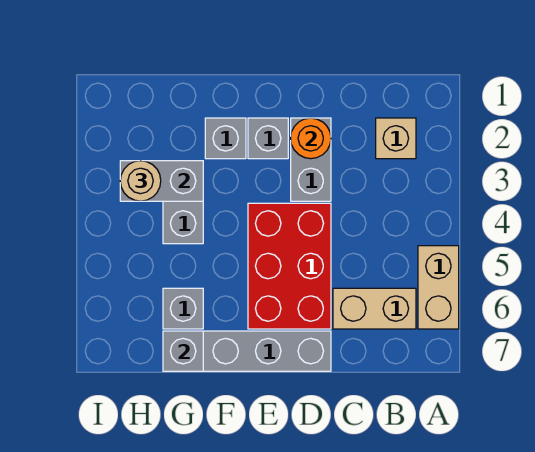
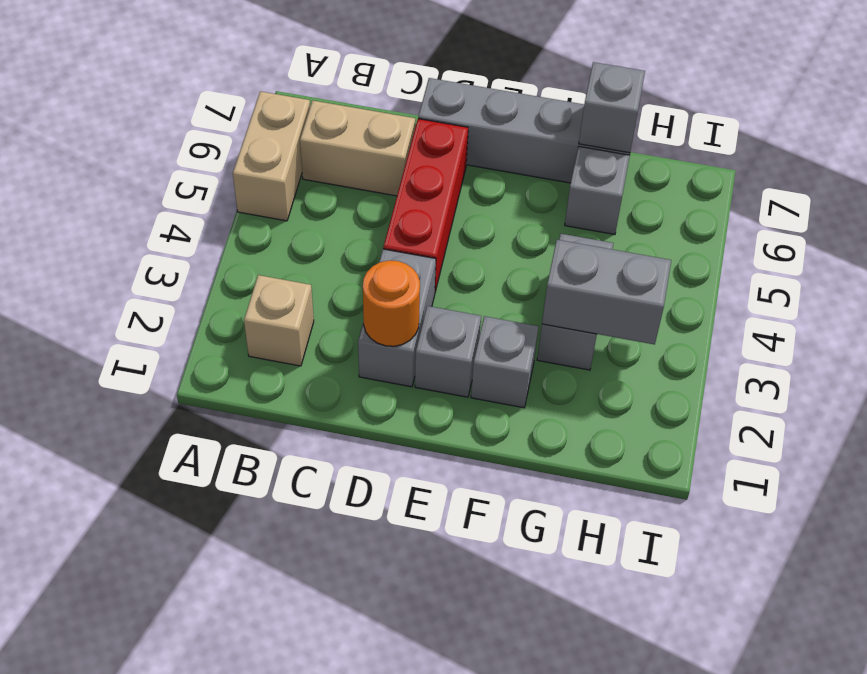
red 2x3 brick [248,203,331,329] -> red 1x3 brick [383,119,468,292]
tan 1x1 round brick [120,161,161,201] -> none

